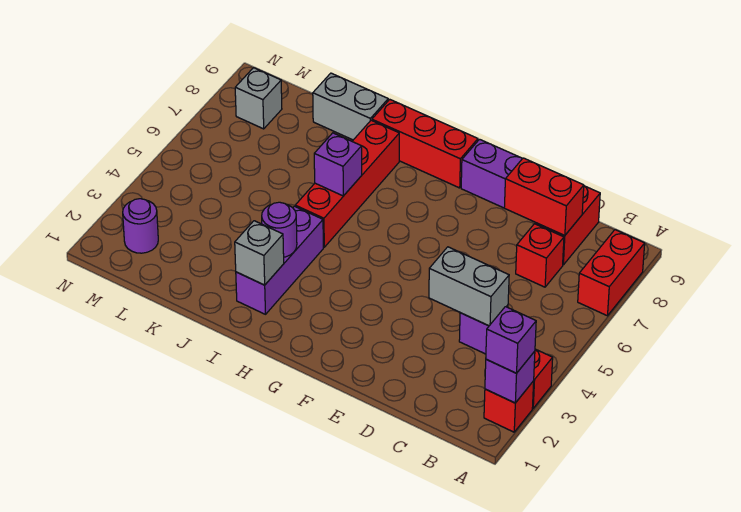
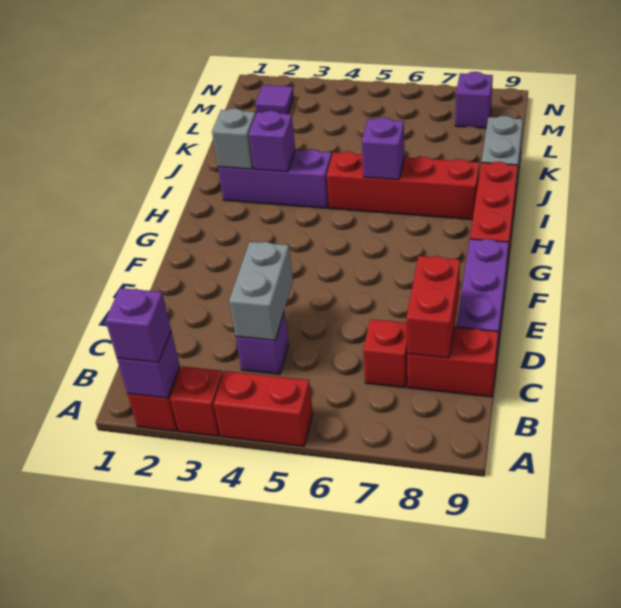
red 1x2 brick [578,230,645,316] -> red 1x2 brick moved to [214,371,313,446]
purple 1x1 round brick [262,202,297,257] -> purple 1x1 brick [249,111,295,172]
purple 1x1 round brick [123,199,158,253] -> purple 1x1 tile [255,85,294,114]
grey 1x1 brick [235,68,282,129] -> purple 1x1 brick [455,72,493,128]

